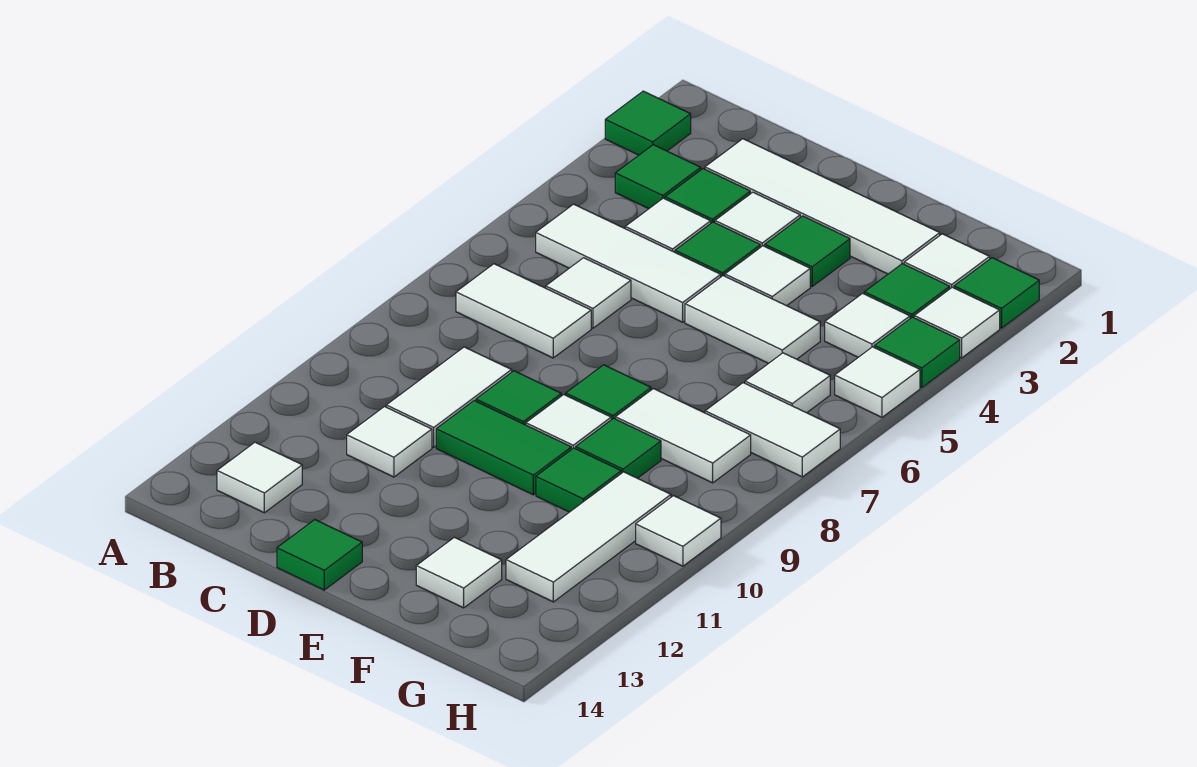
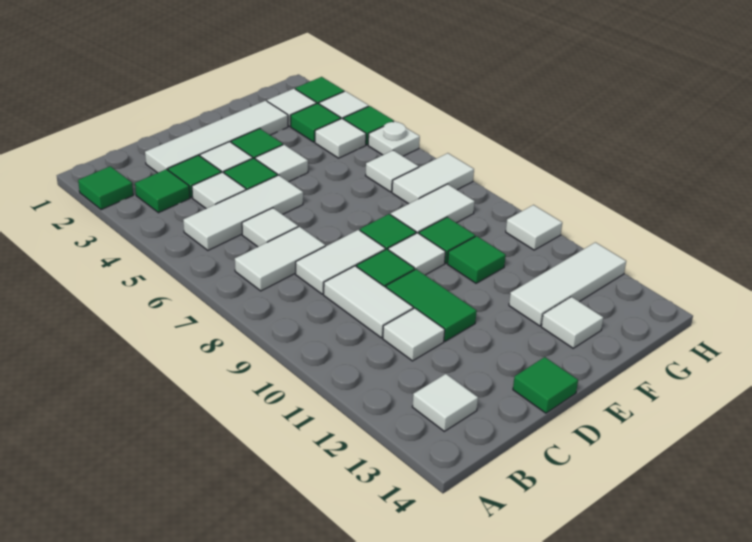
green 1x2 tile [436,401,571,495] -> green 1x2 tile turned to [386,269,477,341]
white 1x2 tile [685,276,820,363] -> white 1x2 tile moved to [296,230,385,294]
white 1x3 tile [506,472,671,602] -> white 1x3 tile turned to [509,242,626,326]
white 1x1 tile [835,347,920,417] -> white 1x1 plate [368,121,420,156]

